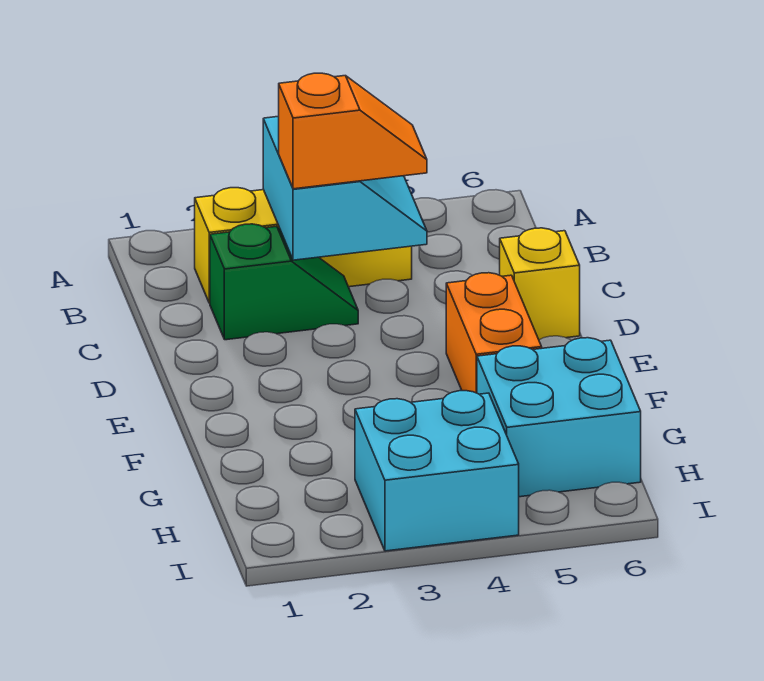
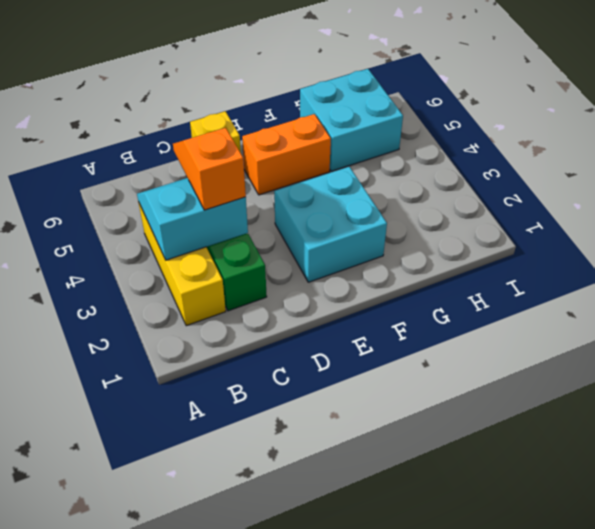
cyan 2x2 brick [355,391,519,551] -> cyan 2x2 brick moved to [274,167,387,282]

